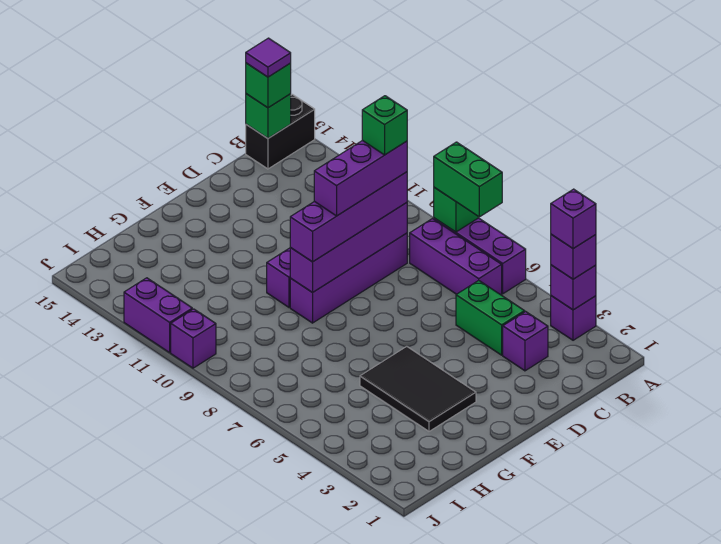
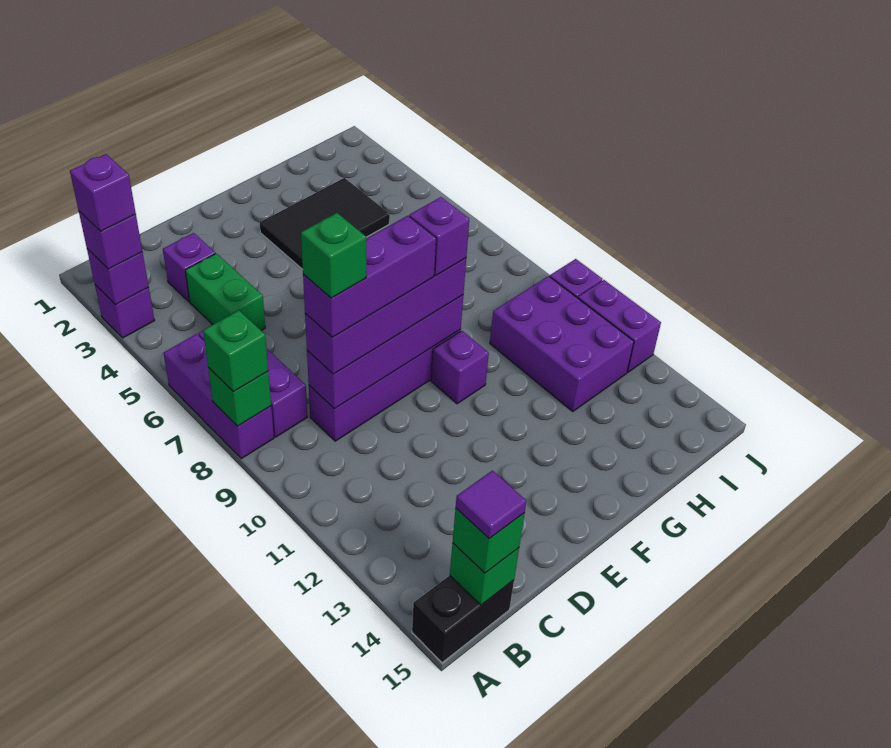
green 1x2 brick [434,142,502,217] -> green 1x1 brick [203,310,268,391]
black 2x3 tile [360,346,476,431] -> black 2x3 tile turned to [260,178,390,270]
none -> purple 1x1 brick [409,197,469,275]
none -> purple 2x3 brick [490,276,634,412]

